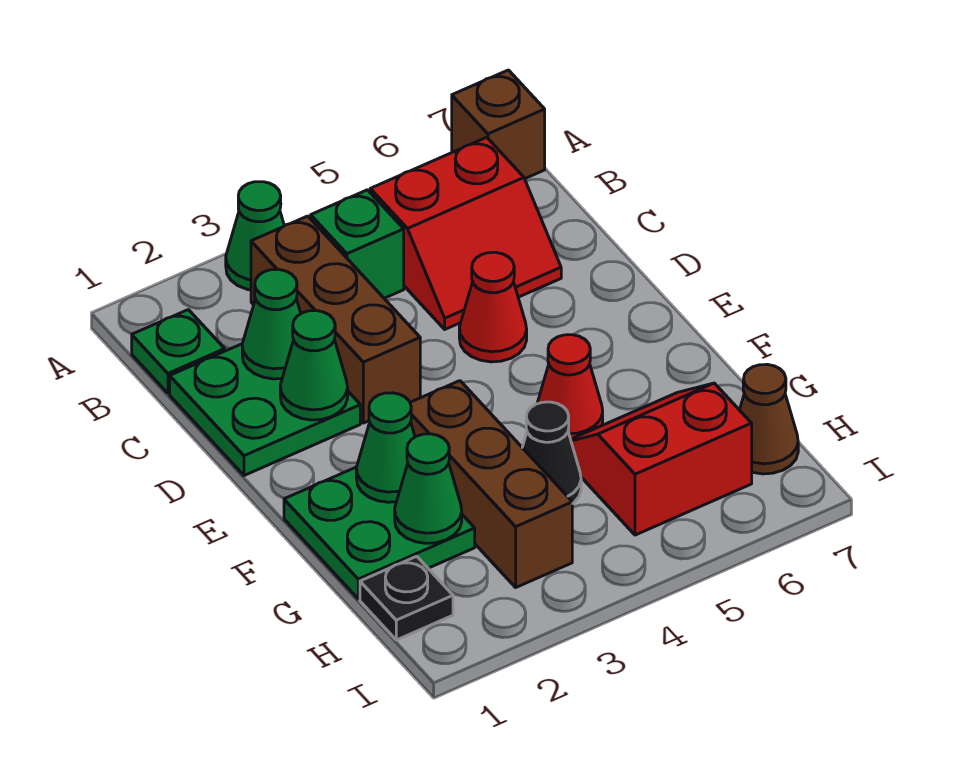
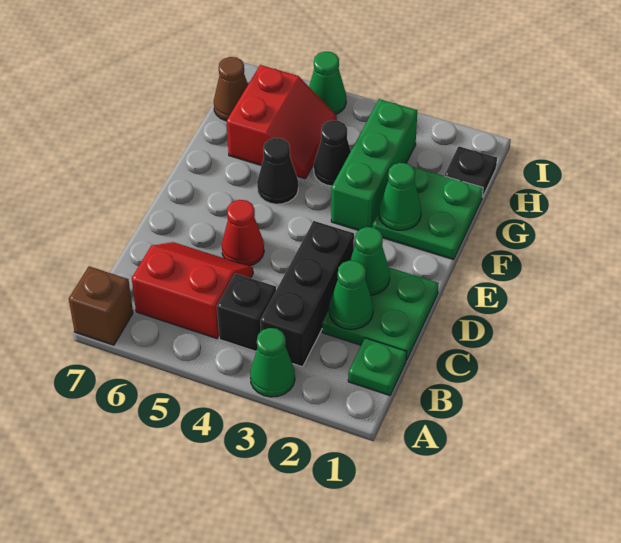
brown 1x3 brick [251,216,420,423] -> black 1x3 brick [260,221,354,367]
green 1x1 brick [311,190,404,298] -> black 1x1 brick [217,273,276,351]
brown 1x3 brick [410,381,572,587] -> green 1x3 brick [331,99,417,230]
red 1x1 cone [537,335,603,439] -> black 1x1 cone [257,138,298,204]
green 1x1 cone [395,434,462,543] -> green 1x1 cone moved to [309,52,346,114]
red 2x2 slope [571,383,752,535] -> red 2x2 slope turned to [227,65,337,179]

